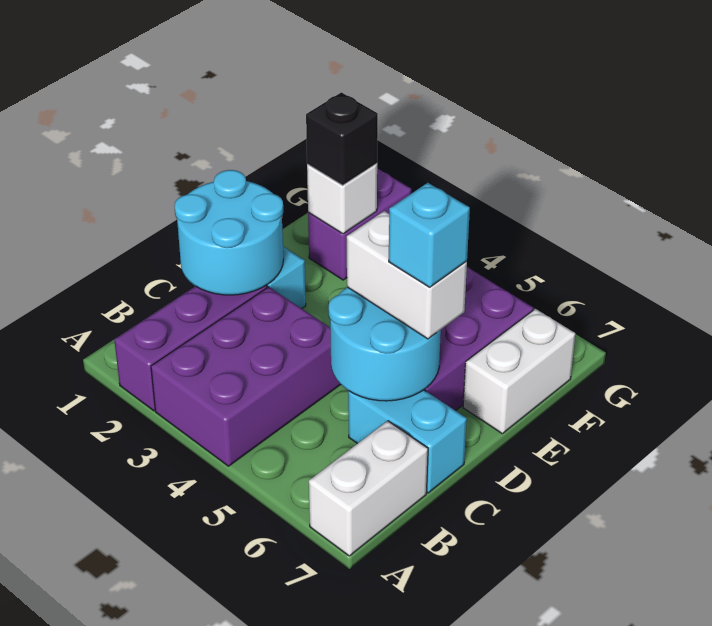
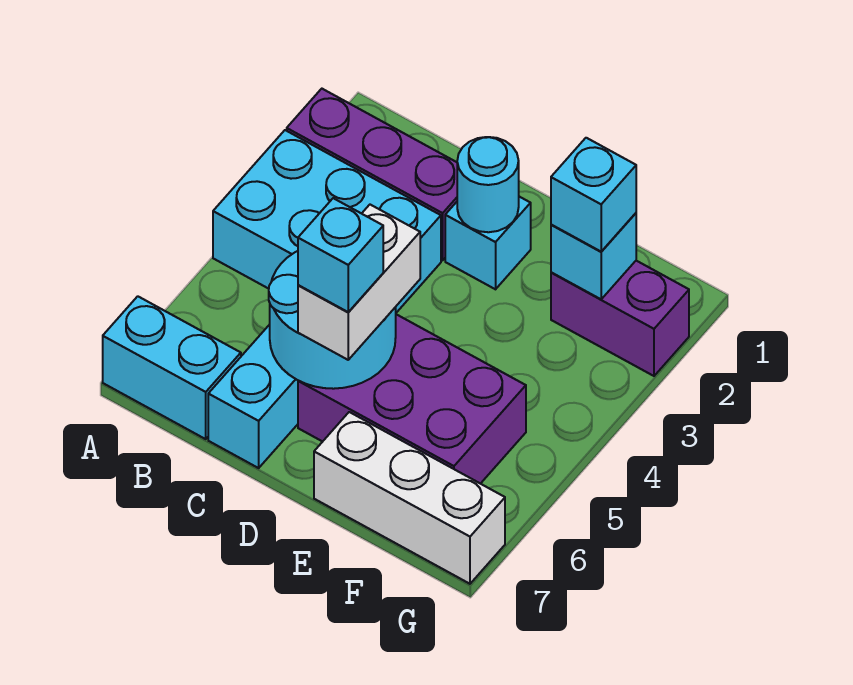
purple 2x3 brick [151,287,341,466] -> cyan 2x3 brick [213,130,441,313]
white 1x2 brick [309,421,428,556] -> cyan 1x2 brick [103,296,241,439]
cyan 2x2 round brick [174,170,283,295] -> cyan 1x1 round brick [457,137,519,232]
white 1x2 brick [463,309,575,434] -> white 1x3 brick [314,412,505,584]
white 1x1 brick [307,164,377,234] -> cyan 1x1 brick [551,213,636,299]
black 1x1 brick [306,92,378,186] -> cyan 1x1 brick [551,138,636,252]

